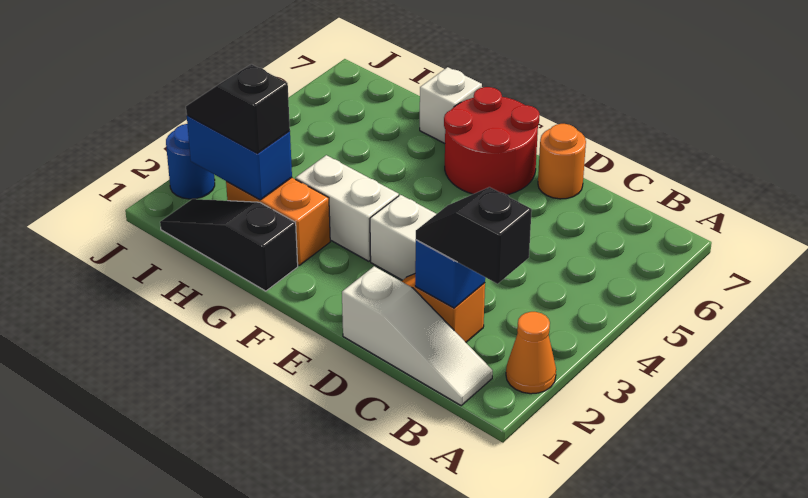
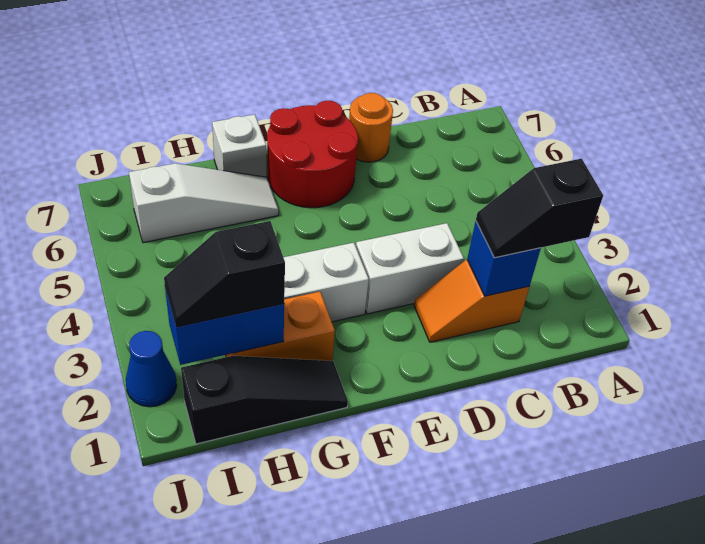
orange 1x1 cone [506,312,556,394] -> none
white 1x3 slope [342,266,493,405] -> white 1x3 slope moved to [129,163,278,243]
black 1x3 slope [160,199,298,291] -> black 1x3 slope turned to [181,356,348,444]
blue 1x1 round brick [166,124,215,199] -> blue 1x1 cone [126,331,177,407]

